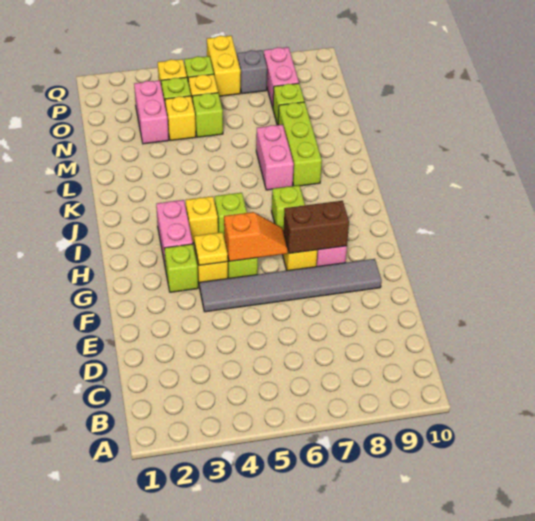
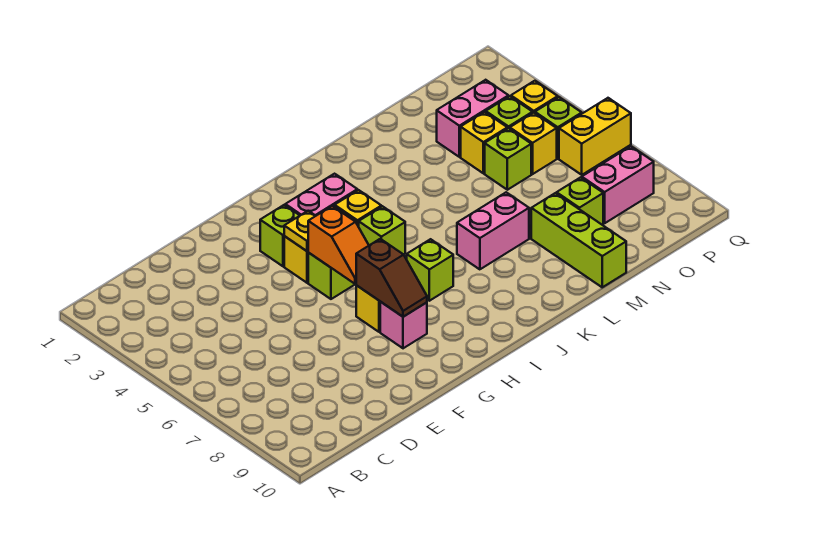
grey 1x6 tile [199,259,382,312] -> none
brown 1x2 brick [283,201,349,253] -> brown 1x2 slope [356,239,427,317]
lime 1x3 brick [278,102,322,186] -> lime 1x3 brick turned to [531,193,626,287]
grey 1x1 brick [237,50,267,94] -> none

